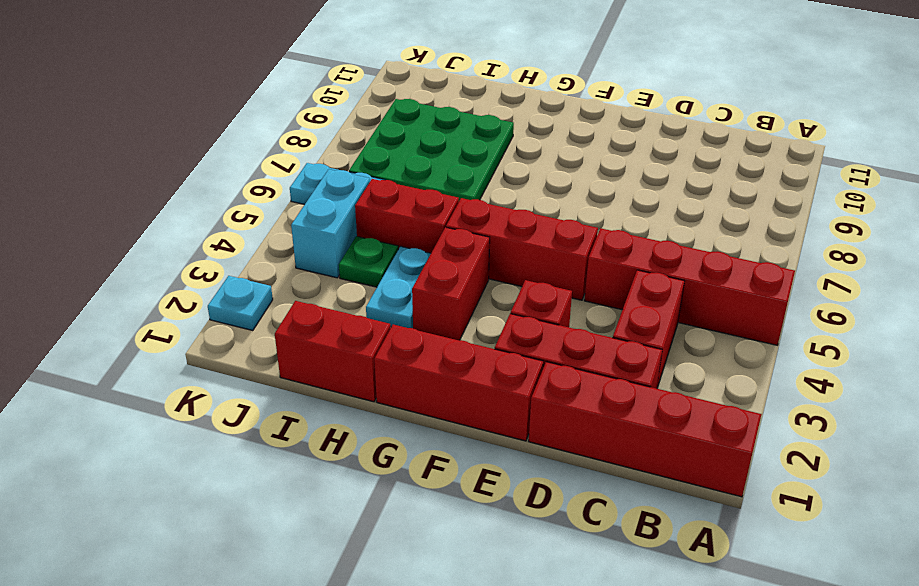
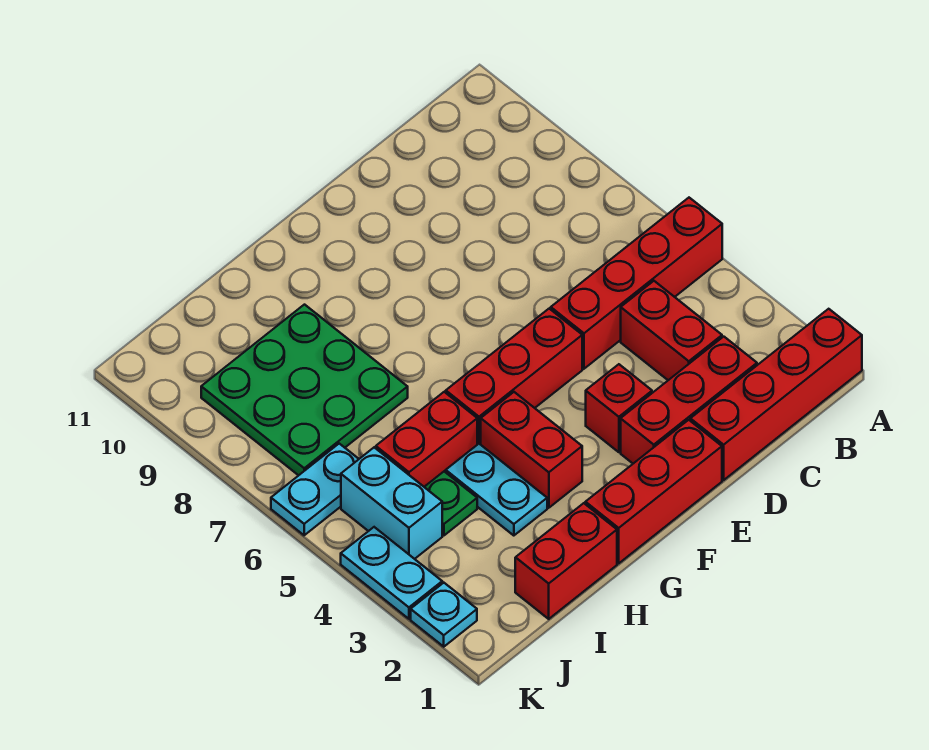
none -> cyan 1x2 plate [341,527,442,619]

